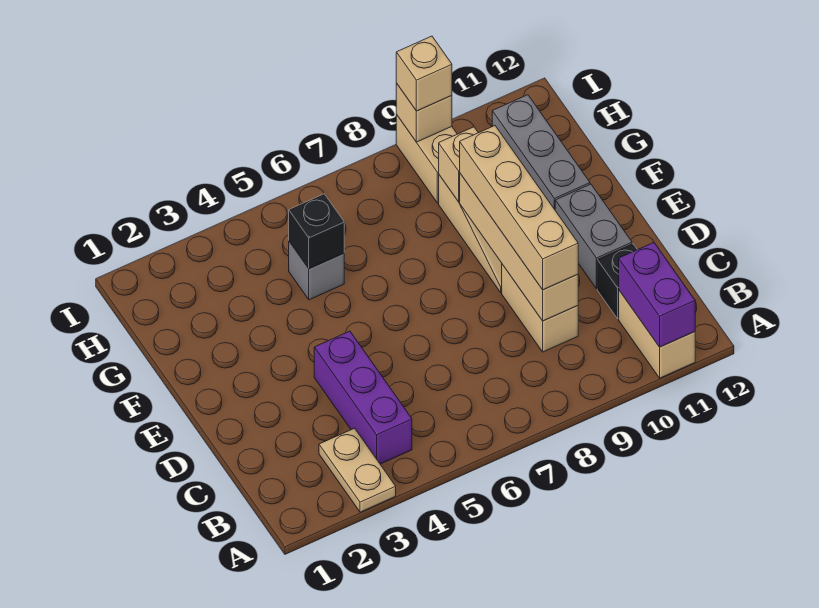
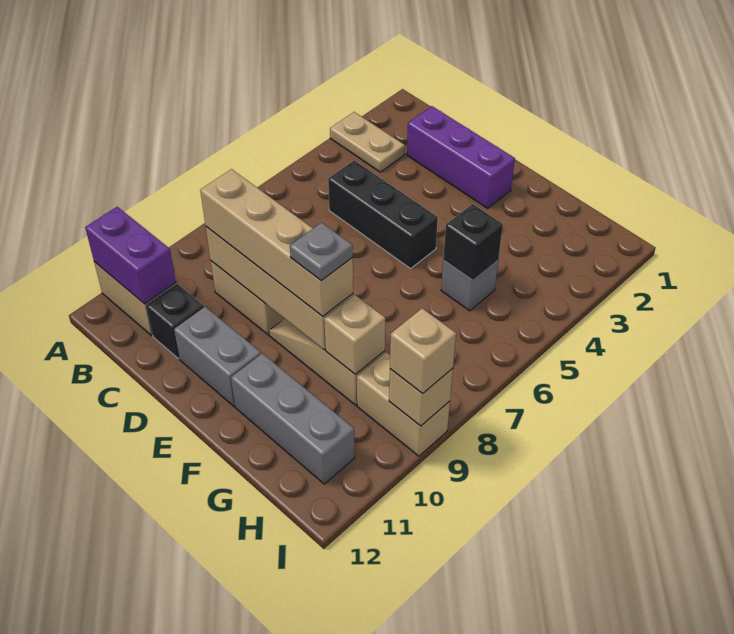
purple 1x3 brick [314,331,412,464] -> purple 1x3 brick moved to [407,106,515,208]
none -> black 1x3 brick [328,160,438,269]
none -> grey 1x1 plate [290,223,353,281]

